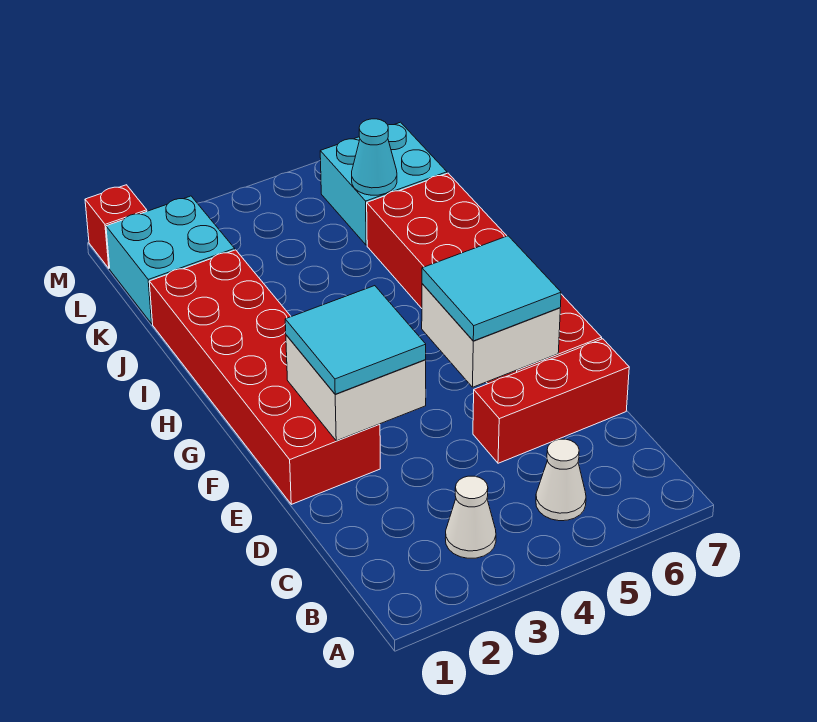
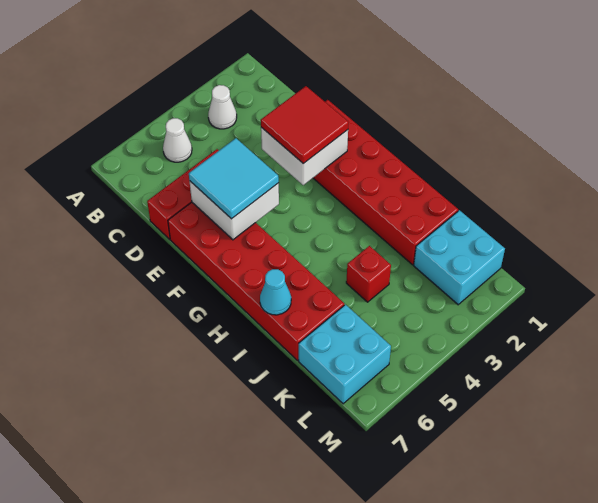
cyan 2x2 tile [285,286,426,394] -> red 2x2 tile [261,86,349,164]
cyan 1x1 cone [352,119,397,195] -> cyan 1x1 cone moved to [260,269,291,315]
red 1x1 brick [85,185,147,268] -> red 1x1 brick moved to [346,246,391,302]

